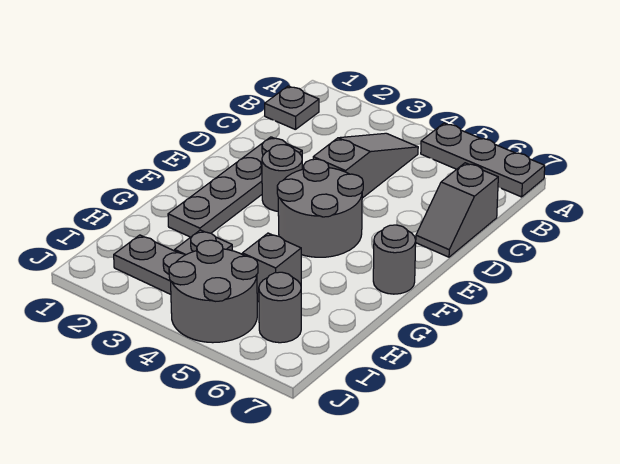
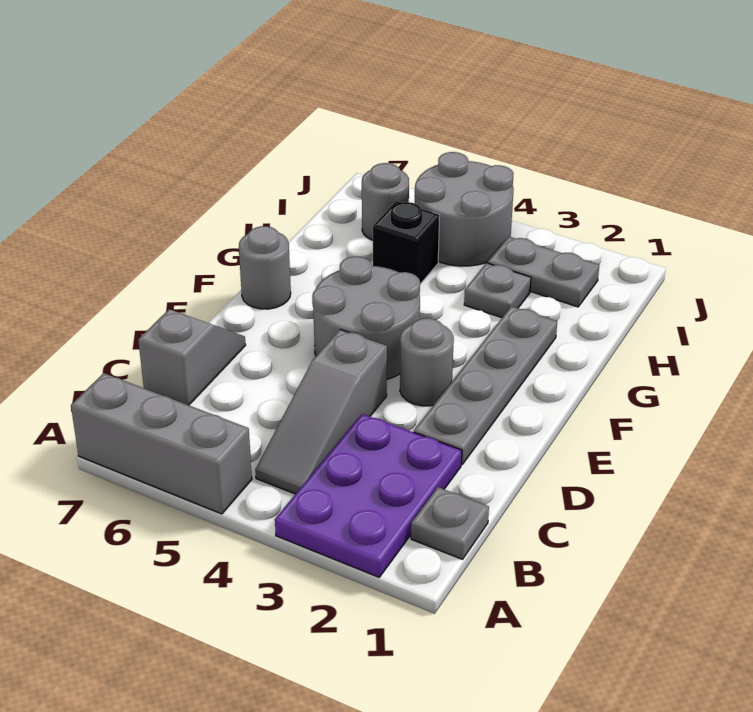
none -> purple 2x3 plate [275,414,462,577]
grey 1x3 plate [421,123,545,197] -> grey 1x3 brick [71,373,252,514]
grey 1x1 brick [242,233,301,302] -> black 1x1 brick [373,201,440,284]

